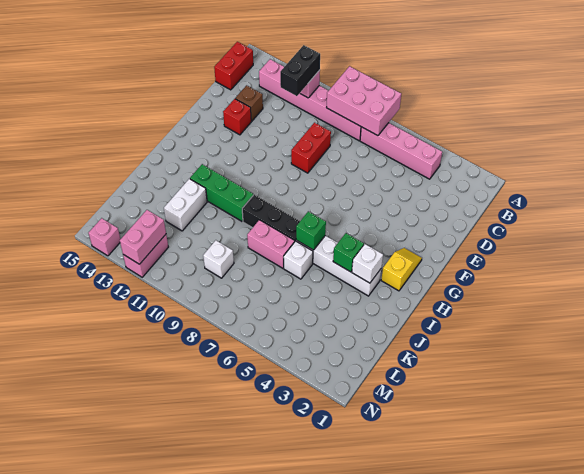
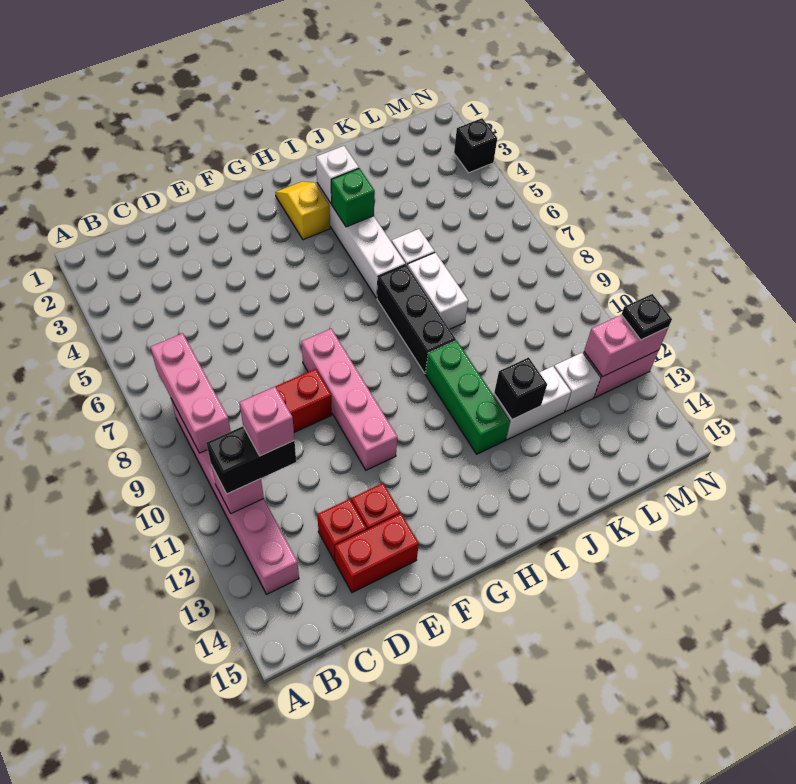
pink 2x3 brick [326,66,401,136] -> pink 1x3 brick [150,333,231,453]
pink 1x4 brick [360,123,442,179] -> pink 1x4 brick moved to [302,329,397,470]
red 1x2 brick [214,42,253,90] -> red 1x2 brick moved to [335,514,419,593]
brown 1x1 brick [235,85,263,121] -> red 1x1 brick [318,499,367,561]
yellow 1x2 slope [381,248,422,291] -> yellow 1x2 slope turned to [275,181,330,240]
green 1x1 brick [296,211,326,250] -> none
pink 1x2 brick [247,220,295,268] -> white 1x2 brick [408,252,468,329]
none -> black 1x1 brick [494,357,547,419]
white 1x1 brick [203,240,234,278] -> white 1x1 brick moved to [554,352,601,411]
none -> black 1x1 brick [454,118,497,173]
none -> black 1x1 plate [621,294,672,340]
pink 1x1 brick [88,218,120,256] -> pink 1x1 brick moved to [239,387,294,456]

